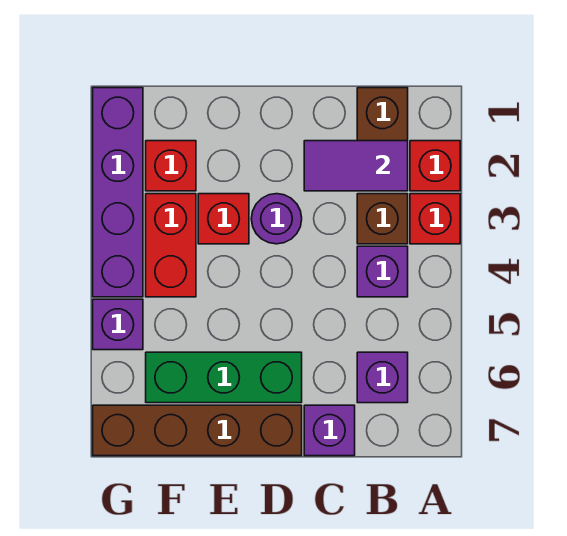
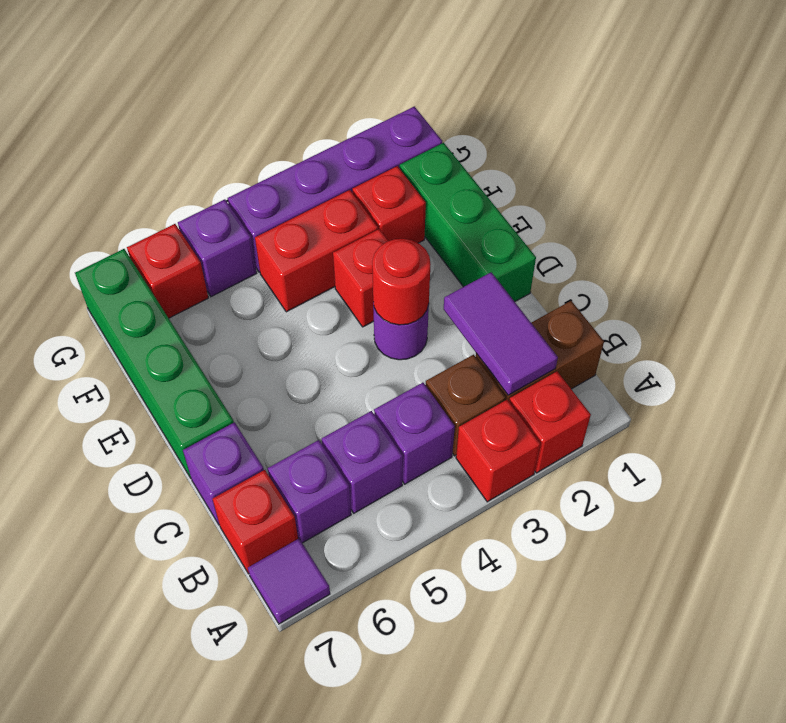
none -> purple 1x1 tile [248,539,330,624]
none -> purple 1x1 brick [322,411,403,513]
none -> red 1x1 brick [213,470,298,574]
none -> red 1x1 round brick [372,239,430,325]
green 1x3 brick [146,352,302,403] -> green 1x3 brick moved to [400,143,536,302]
brown 1x4 brick [93,405,302,456] -> green 1x4 brick [75,249,234,478]
none -> red 1x1 brick [127,224,208,318]

